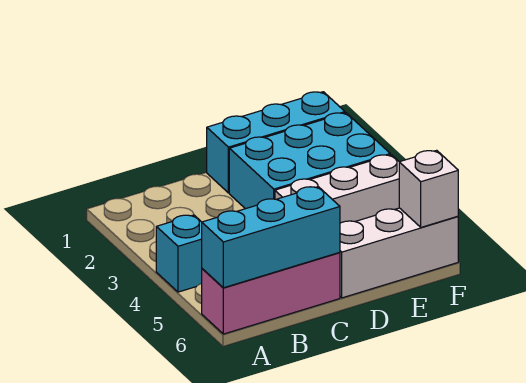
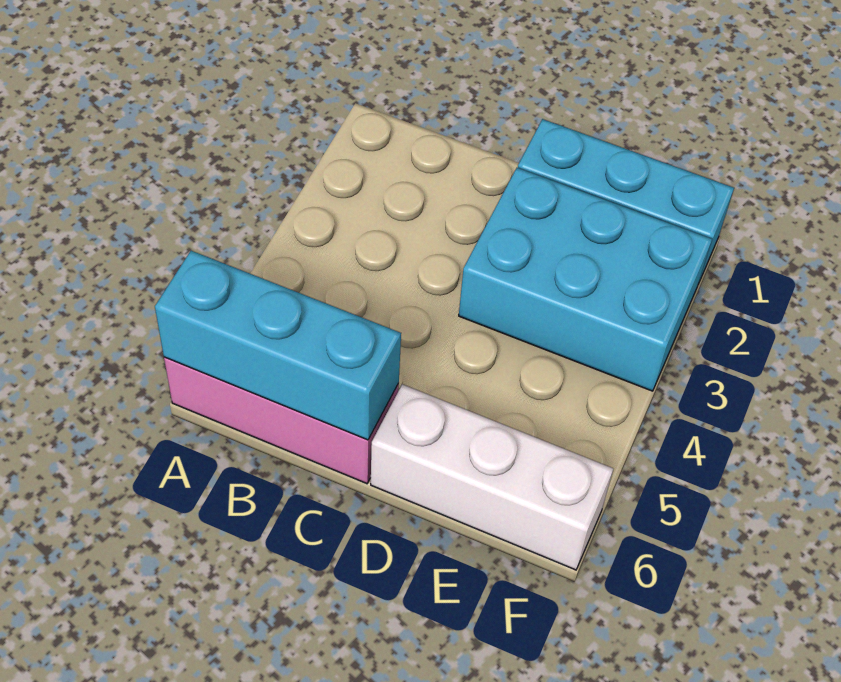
cyan 1x1 brick [156,215,202,292] -> none
white 1x3 brick [275,155,399,223] -> none
white 1x1 brick [399,150,458,227] -> none

